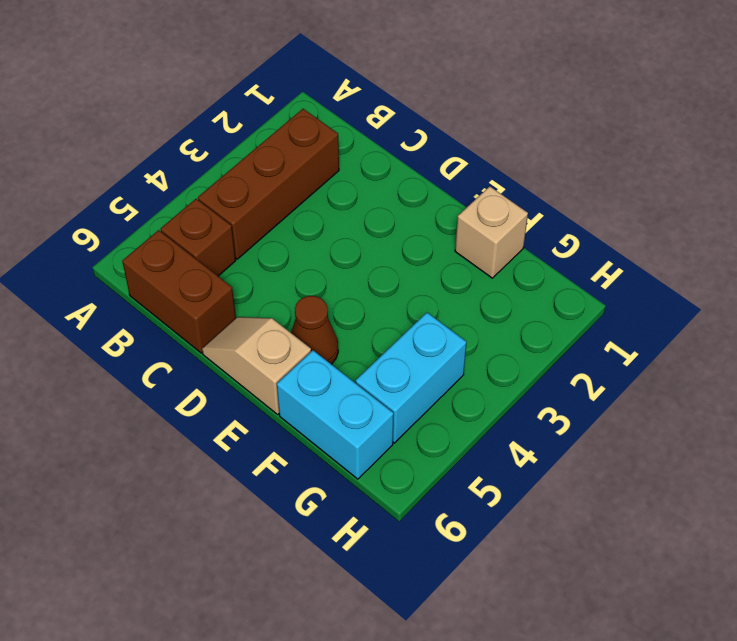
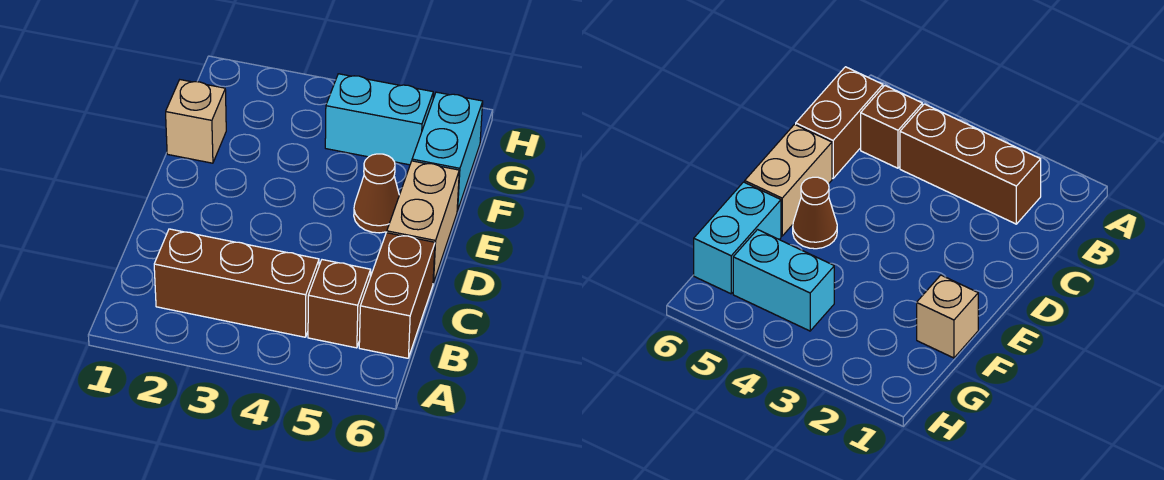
tan 1x2 slope [202,317,311,414] -> tan 1x2 brick [387,161,459,283]

